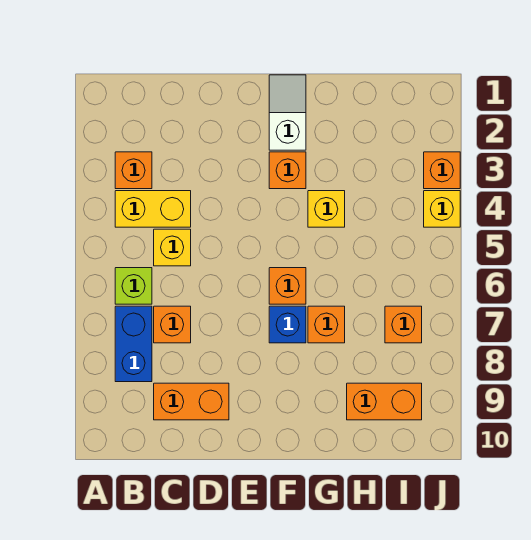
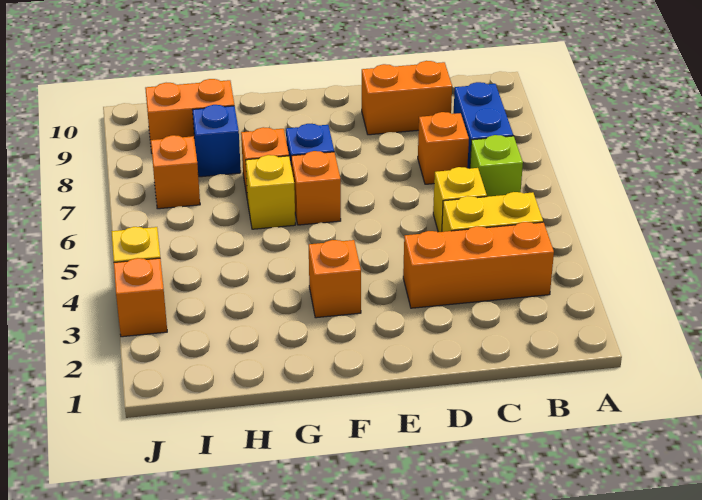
orange 1x1 brick [115,152,152,189] -> orange 1x3 brick [403,222,554,308]
white 1x2 slope [269,75,306,150] -> none
yellow 1x1 brick [308,191,345,227] -> yellow 1x1 brick moved to [246,155,295,229]
none -> blue 1x1 brick [193,105,241,177]

